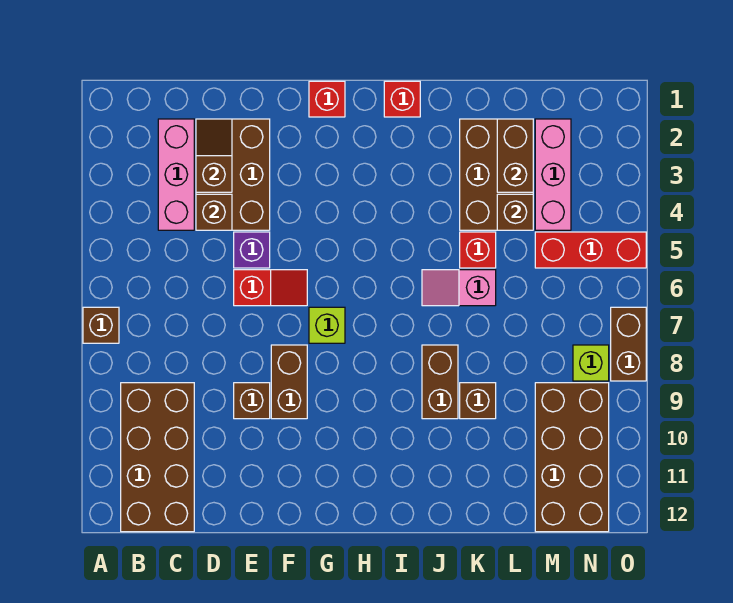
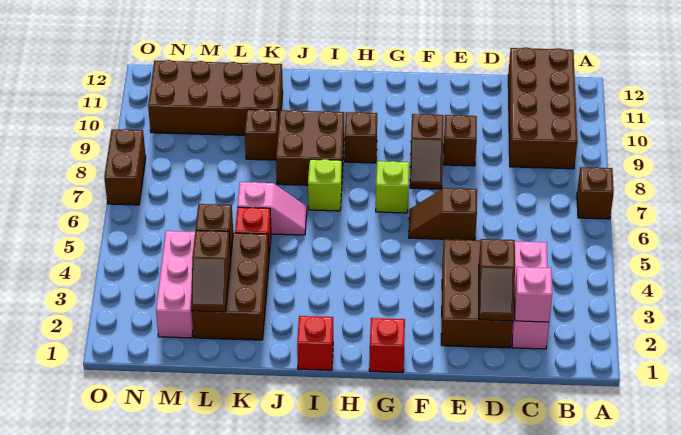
none -> pink 1x1 brick [514,267,552,322]
brown 1x1 brick [196,194,232,230] -> brown 1x1 brick moved to [345,112,377,163]
purple 1x1 brick [234,232,270,268] -> none
red 1x2 slope [234,270,307,306] -> brown 1x2 slope [409,188,477,240]
brown 1x2 brick [271,345,307,419] -> brown 1x2 slope [410,114,444,189]
brown 1x2 brick [422,345,458,419] -> brown 2x2 brick [276,110,344,185]
brown 1x2 brick [497,119,533,192] -> brown 1x2 slope [191,230,231,312]
red 1x3 brick [535,232,646,268] -> none
brown 2x4 brick [535,383,609,532] -> brown 2x4 brick turned to [148,60,283,135]
lime 1x1 brick [573,345,609,381] -> lime 1x1 brick moved to [308,159,342,211]

